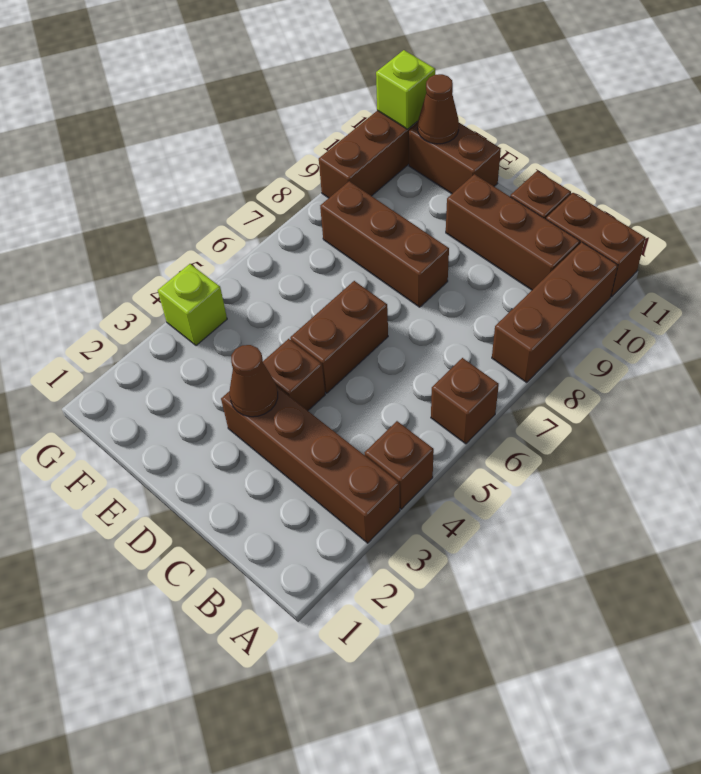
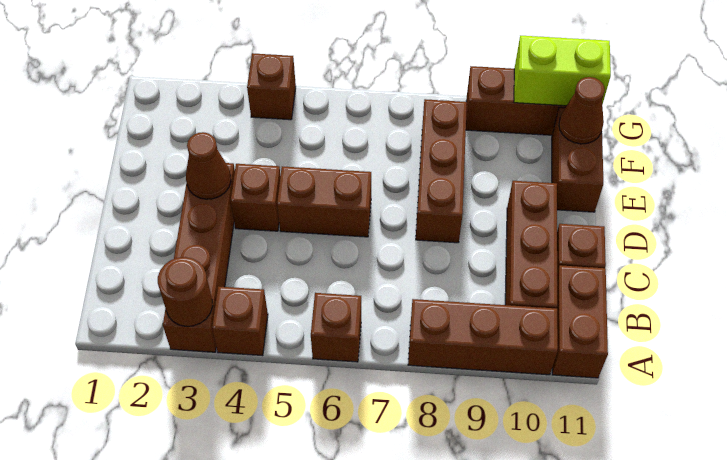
none -> brown 1x1 round brick [158,257,213,326]
lime 1x1 brick [158,264,227,346] -> brown 1x1 brick [247,53,296,120]
lime 1x1 brick [376,50,435,129] -> lime 1x2 brick [514,36,611,106]

